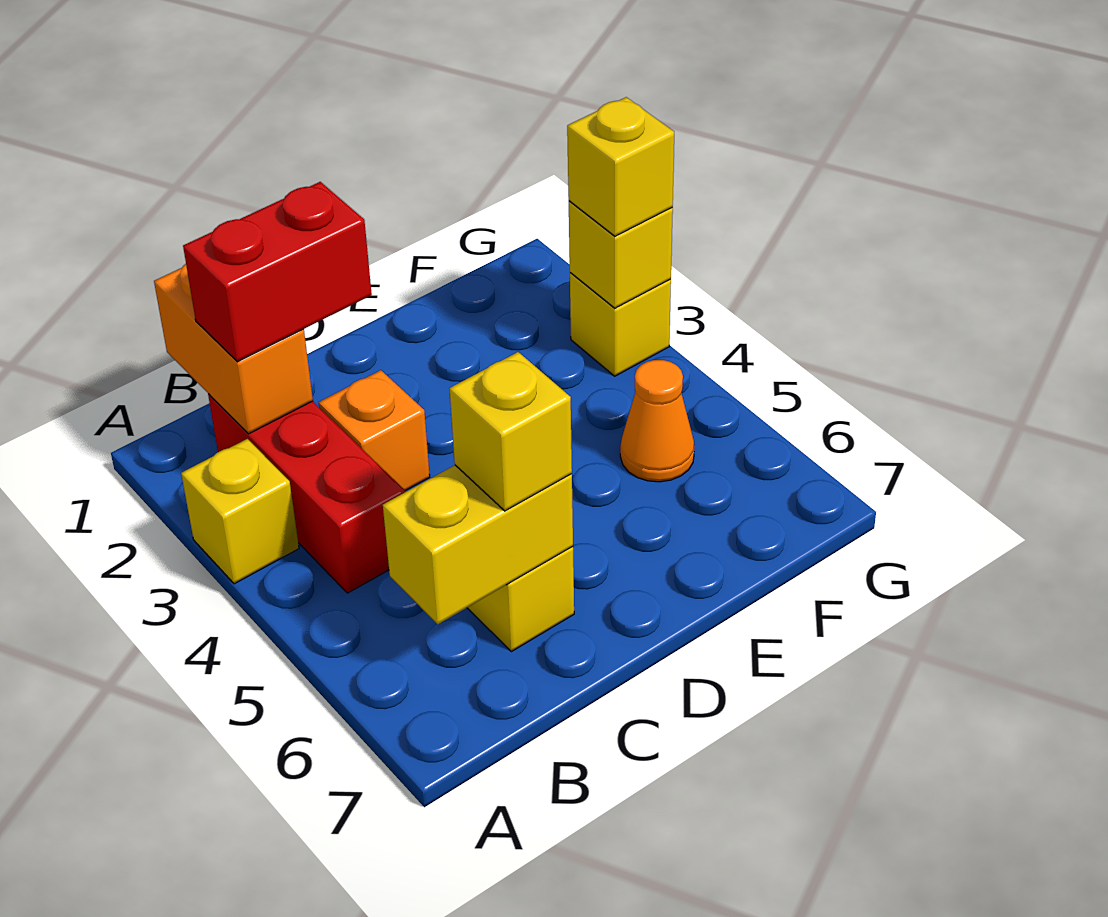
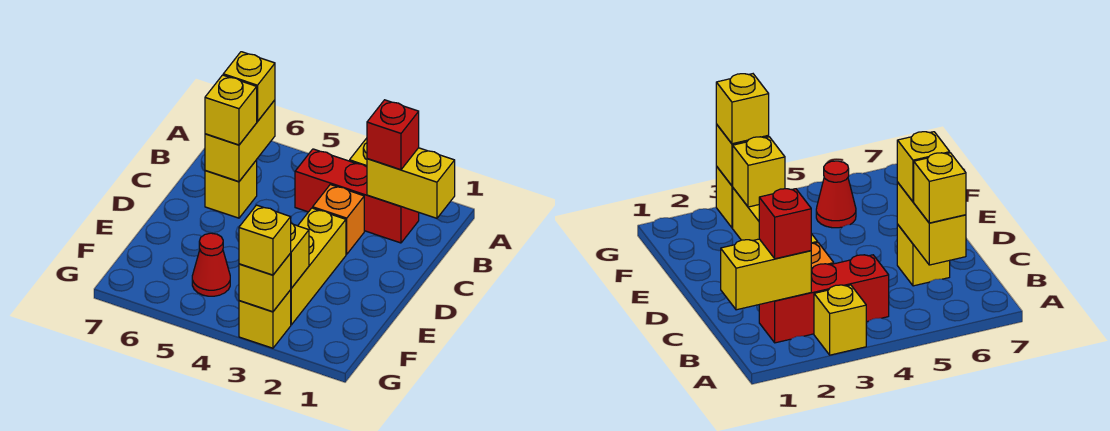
orange 1x2 brick [154,264,313,434] -> yellow 1x2 brick [367,148,455,218]
red 1x2 brick [183,182,372,362] -> red 1x1 brick [367,100,419,170]
none -> yellow 1x1 brick [223,52,275,121]
none -> yellow 1x3 brick [291,208,346,325]
none -> yellow 1x1 brick [291,223,309,288]
orange 1x1 cone [620,360,694,482] -> red 1x1 cone [192,233,230,296]

